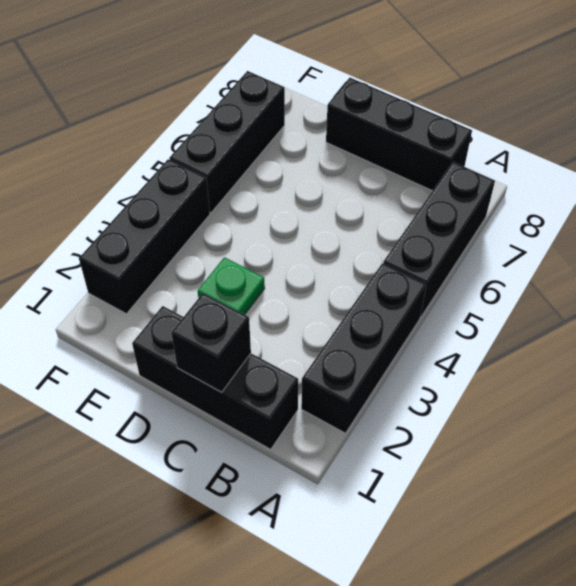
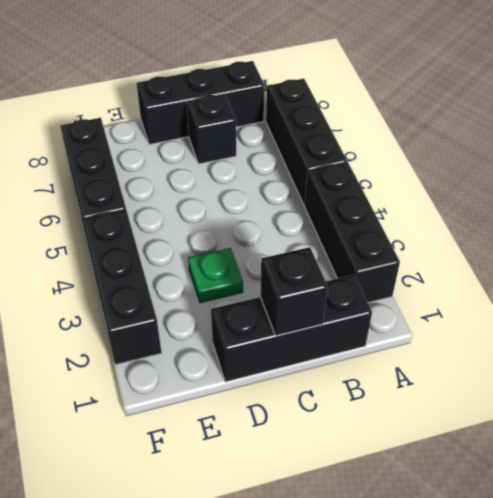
none -> black 1x1 brick [186,94,236,164]

